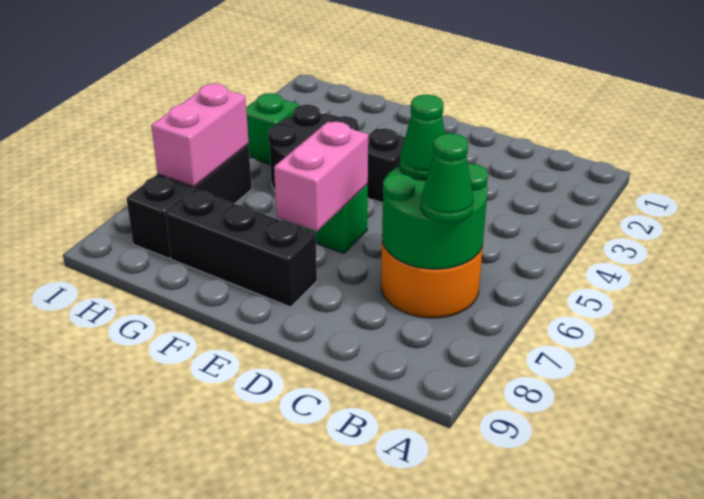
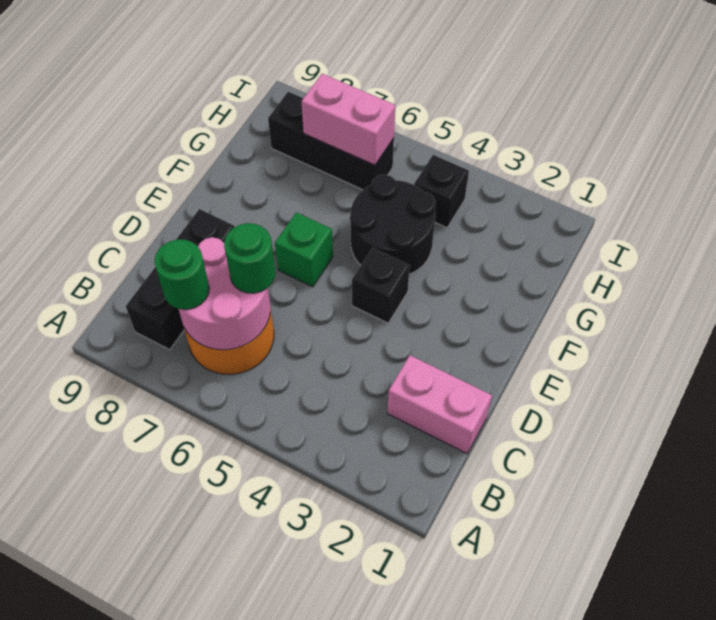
green 2x2 round brick [382,164,488,269] -> pink 2x2 round brick [179,237,270,350]
green 1x1 cone [421,133,474,223] -> green 1x1 round brick [155,240,209,310]
green 1x1 cone [400,95,445,180] -> green 1x1 round brick [224,223,275,293]
pink 1x2 brick [274,122,368,231] -> pink 1x2 brick moved to [387,355,492,454]
black 1x3 brick [165,189,317,307] -> black 1x3 brick moved to [126,209,234,350]
green 1x1 brick [246,93,299,165] -> black 1x1 brick [414,155,469,228]

